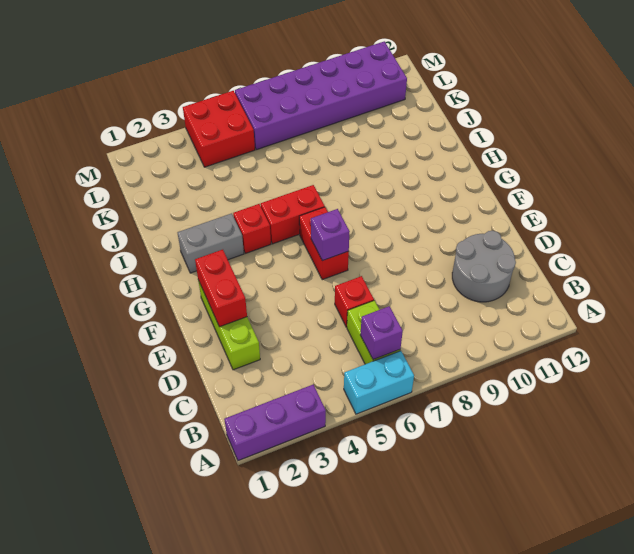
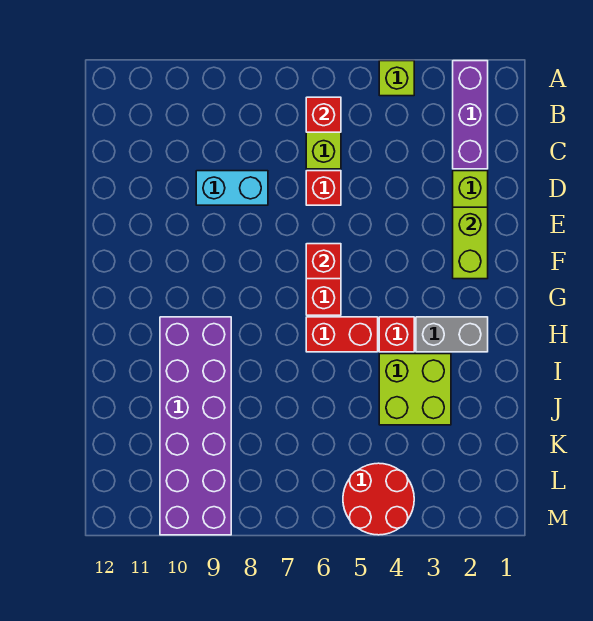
purple 1x3 brick [224,384,326,461] -> purple 1x3 brick turned to [453,61,488,169]
none -> lime 1x1 brick [379,61,414,96]
cyan 1x2 brick [344,351,414,414] -> cyan 1x2 brick moved to [196,171,268,205]
purple 1x1 brick [360,306,403,360] -> red 1x1 brick [306,97,341,132]
grey 2x2 round brick [452,231,516,302] -> none
red 1x2 brick [195,250,247,327] -> lime 1x2 brick [453,207,488,279]
purple 1x1 brick [311,209,350,261] -> red 1x1 brick [306,244,341,279]
none -> lime 2x2 brick [379,354,451,425]
red 2x2 brick [183,91,255,167] -> red 2x2 round brick [343,463,414,535]
purple 2x6 brick [235,41,407,150] -> purple 2x6 brick turned to [160,317,231,535]

